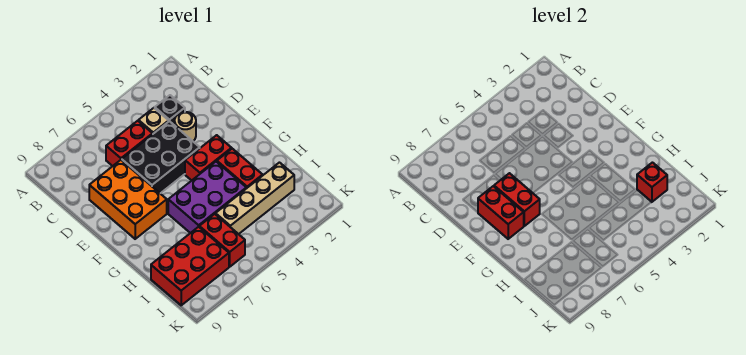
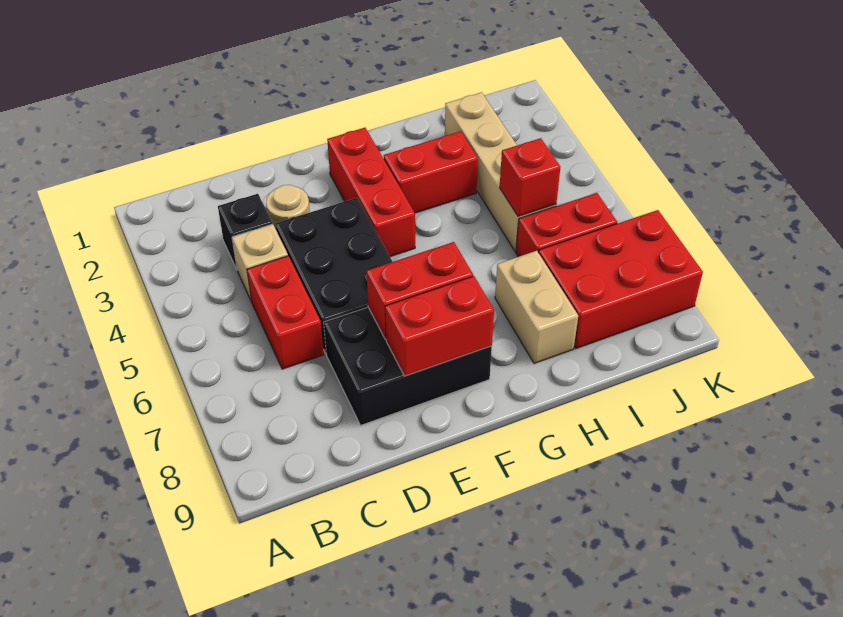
orange 2x3 brick [89,160,167,239] -> black 2x3 brick [324,307,492,425]
red 1x2 brick [185,135,232,181] -> red 1x3 brick [327,128,415,257]
purple 2x3 brick [168,162,246,233] -> none
none -> tan 1x2 brick [495,251,578,363]
red 1x1 brick [637,163,667,202] -> red 1x1 brick moved to [500,138,560,216]
red 2x3 brick [151,227,229,305] -> red 2x3 brick turned to [539,210,703,348]

